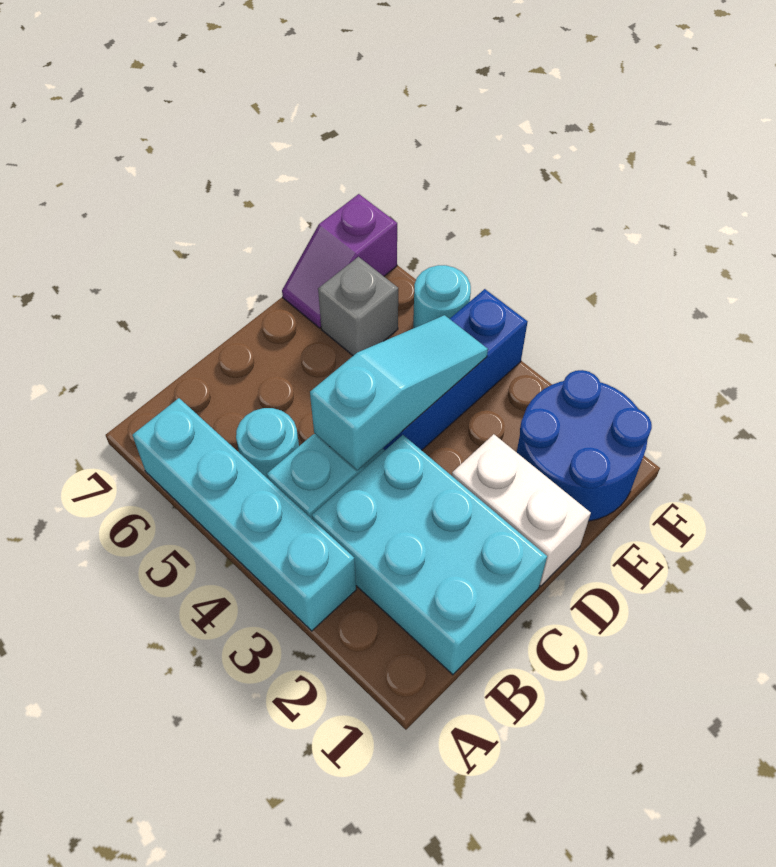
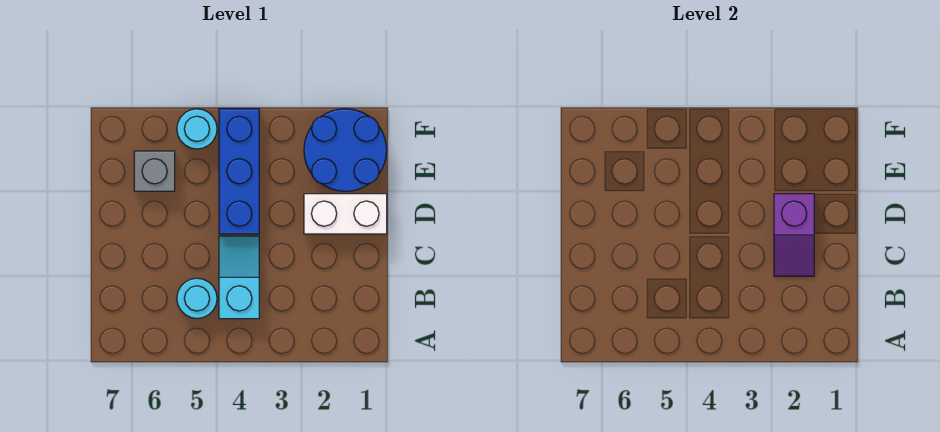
cyan 1x4 brick [132,398,356,631] -> none
cyan 2x3 brick [312,435,547,675] -> none
cyan 1x3 slope [310,315,488,470] -> none
purple 1x2 slope [282,194,397,328] -> purple 1x2 slope moved to [774,194,814,276]

